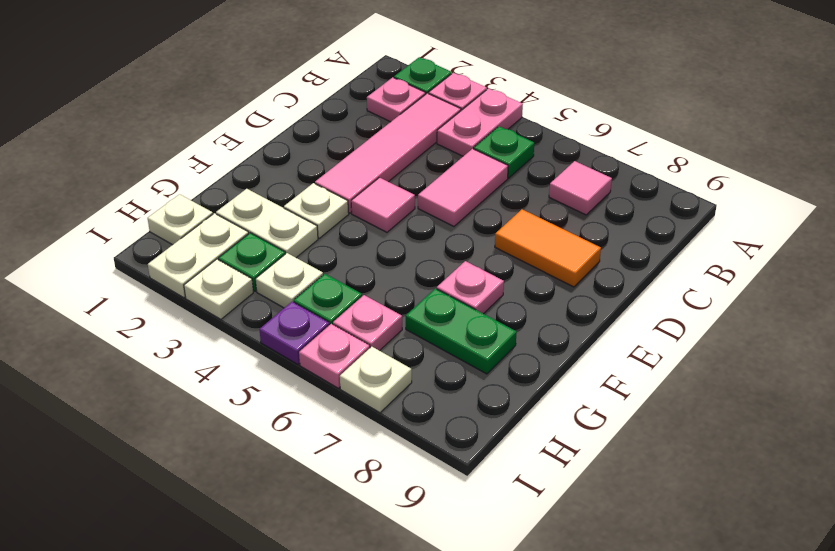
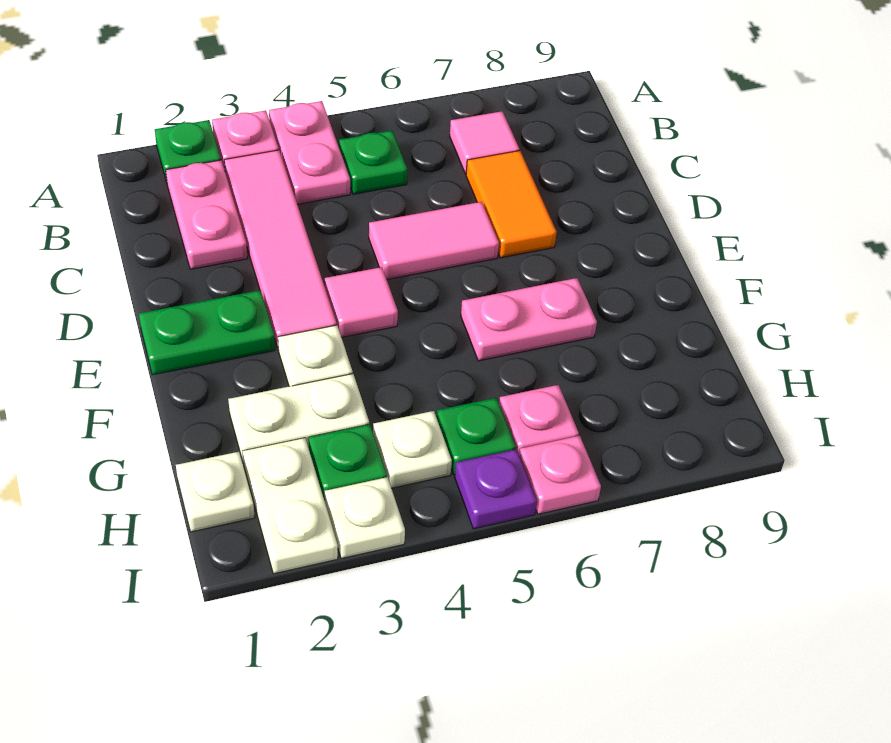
pink 1x1 plate [367,77,426,122] -> pink 1x2 plate [166,160,247,269]
pink 1x2 tile [418,149,508,226] -> pink 1x2 tile turned to [369,202,499,279]
orange 1x2 tile [495,209,601,287] -> orange 1x2 tile turned to [466,151,557,258]
pink 1x1 plate [437,261,504,314] -> pink 1x2 plate [461,278,597,361]
green 1x2 plate [406,288,517,374] -> green 1x2 plate moved to [139,290,275,375]
white 1x1 plate [340,347,412,413] -> none

